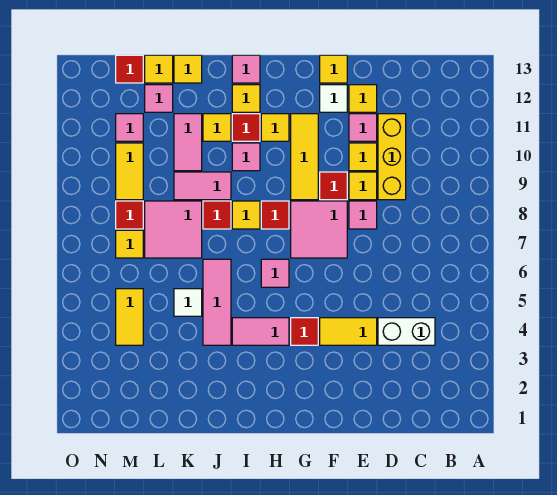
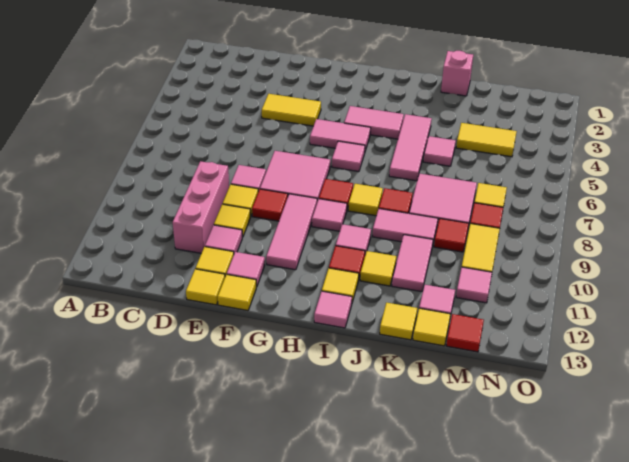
white 1x2 brick [378,318,435,345] -> none
yellow 1x3 brick [378,114,406,200] -> pink 1x3 brick [173,161,229,253]
white 1x1 tile [320,85,347,112] -> pink 1x1 tile [227,252,265,287]
red 1x1 tile [291,318,318,345] -> red 1x1 tile moved to [434,219,469,252]
none -> pink 1x2 tile [310,119,371,151]
yellow 1x3 tile [291,114,318,200] -> pink 1x3 tile [266,194,317,270]
none -> pink 1x1 tile [312,199,347,231]
yellow 1x1 tile [261,114,289,141] -> yellow 1x1 tile moved to [186,269,225,305]
none -> pink 1x1 brick [441,51,473,96]
white 1x1 tile [174,289,202,316] -> pink 1x1 tile [423,136,456,166]
yellow 1x2 tile [116,289,143,345] -> yellow 1x2 tile turned to [456,123,517,157]

